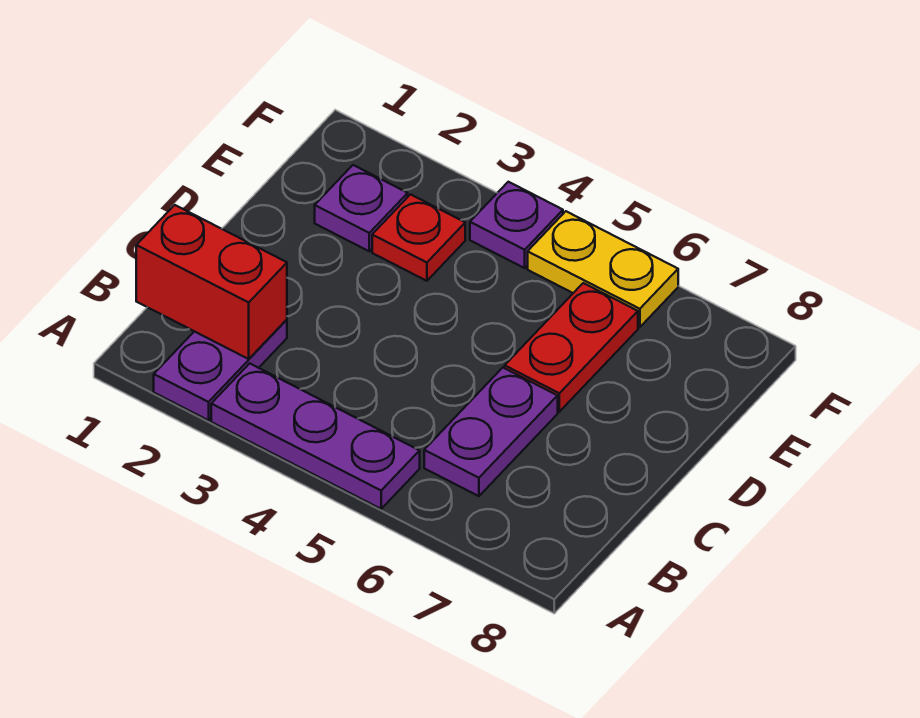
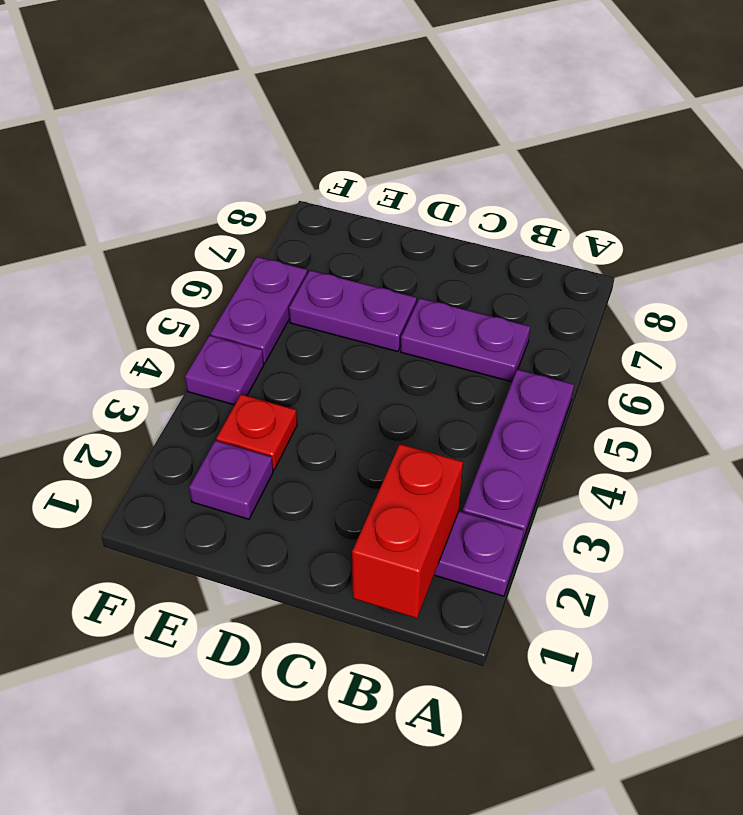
red 1x2 plate [505,283,638,412] -> purple 1x2 plate [289,270,417,352]
yellow 1x2 plate [528,211,678,327] -> purple 1x2 plate [211,257,307,363]

